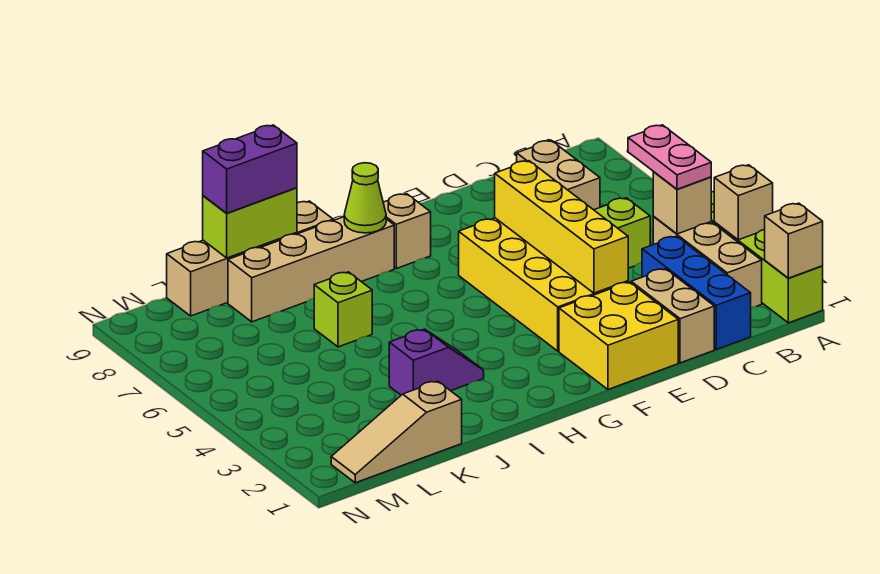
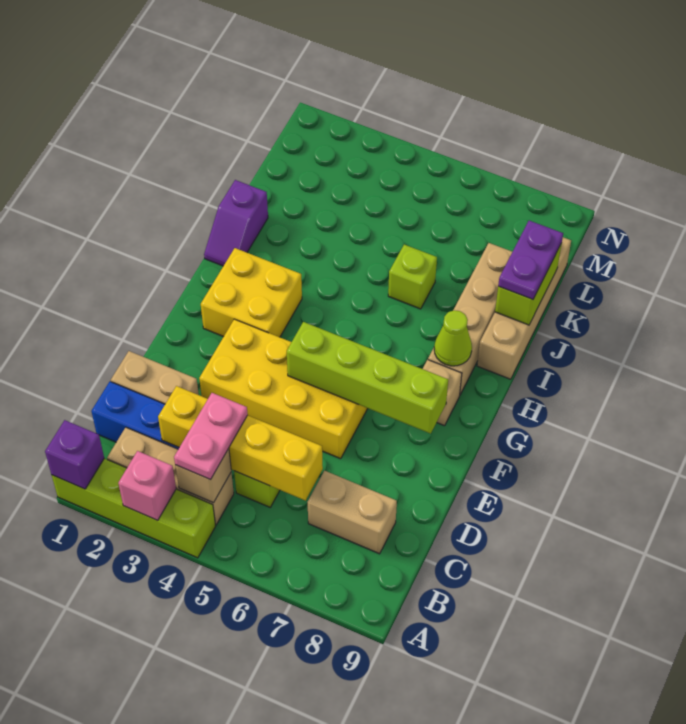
tan 1x1 brick [765,203,823,278] -> purple 1x1 brick [45,420,104,489]
tan 1x1 brick [714,165,773,240] -> pink 1x1 brick [118,451,176,520]
pink 1x2 plate [628,125,711,189] -> pink 1x2 plate turned to [174,393,248,480]
yellow 2x2 brick [559,282,678,389] -> yellow 2x2 brick moved to [201,248,302,337]
yellow 1x4 brick [495,161,628,293] -> yellow 1x4 brick moved to [158,386,323,501]
none -> lime 1x4 brick [287,322,448,434]
purple 1x2 slope [389,329,484,395] -> purple 1x2 slope moved to [204,180,268,266]
purple 1x2 brick [203,125,297,213] -> purple 1x2 plate [498,221,563,299]
tan 1x3 slope [331,381,462,483] -> none

